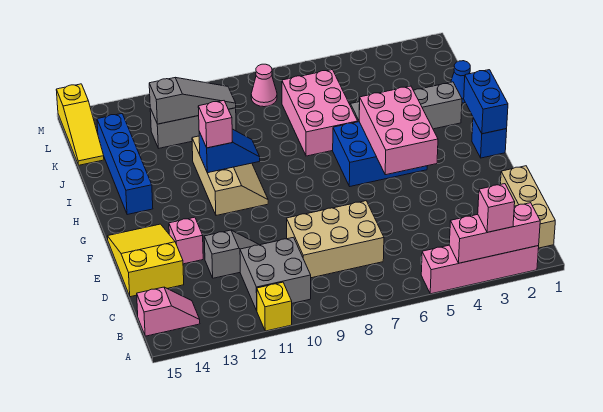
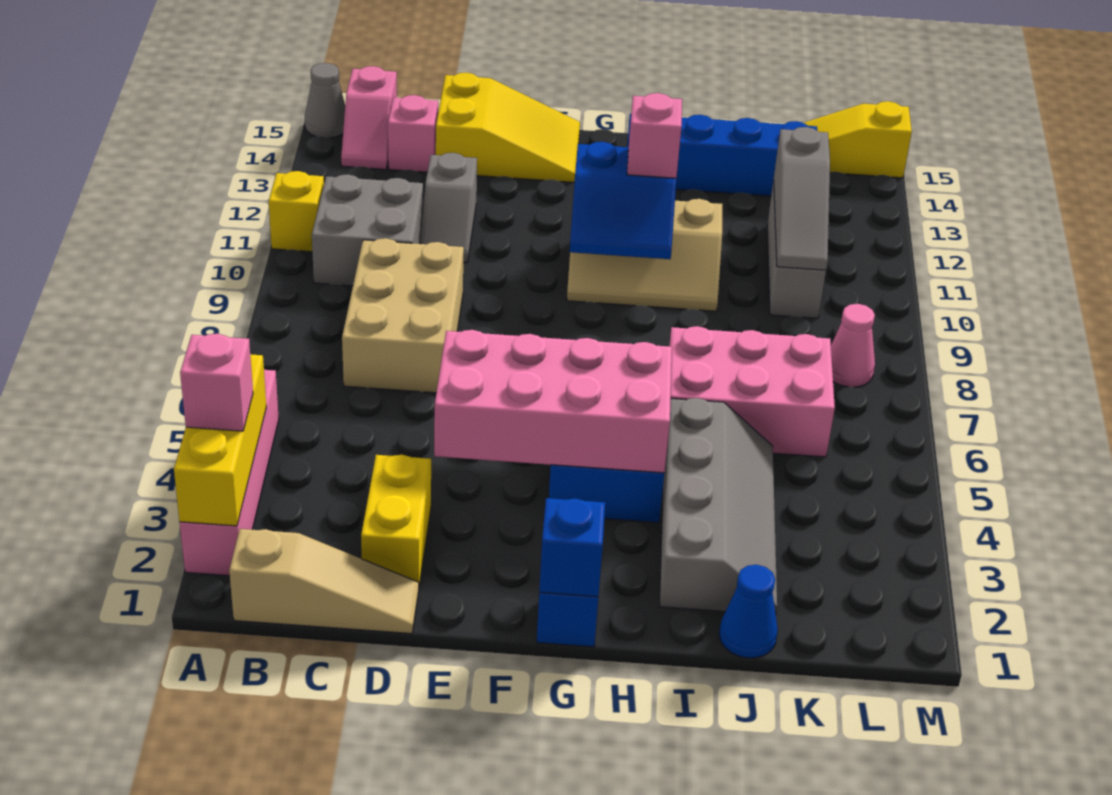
pink 1x3 brick [449,203,540,263] -> yellow 1x3 brick [174,354,266,526]
none -> grey 1x1 cone [305,63,345,138]
tan 1x3 brick [501,166,555,248] -> tan 1x3 slope [229,529,419,634]
none -> yellow 1x2 brick [361,455,431,586]
pink 1x1 brick [169,217,203,264] -> pink 1x1 brick moved to [388,95,438,172]
pink 2x3 brick [359,86,438,175] -> pink 2x4 brick [434,330,672,473]
blue 1x2 brick [464,70,508,134] -> blue 1x1 brick [539,498,605,597]
blue 1x2 slope [199,129,260,173] -> blue 2x2 slope [570,142,676,259]

